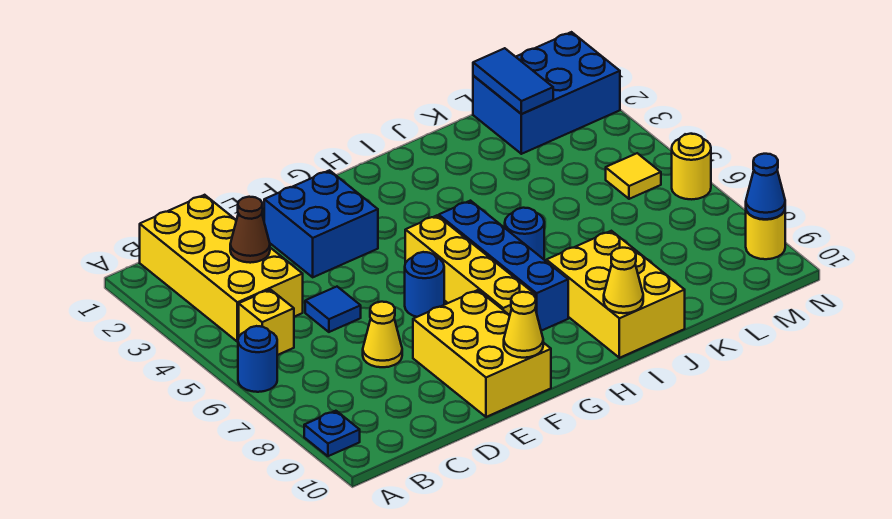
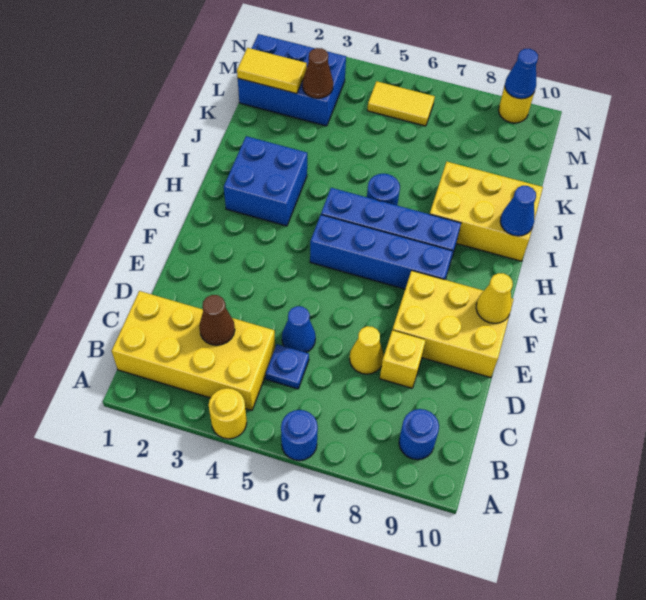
blue 1x1 plate [304,411,360,456] -> blue 1x1 plate moved to [266,344,309,389]
yellow 1x1 brick [239,289,294,355] -> yellow 1x1 brick moved to [380,330,426,388]
blue 1x1 tile [305,287,361,332] -> blue 1x1 cone [282,306,316,353]
blue 2x2 brick [264,170,378,277] -> blue 2x2 brick moved to [224,136,307,226]
blue 1x1 round brick [405,252,444,317] -> blue 1x1 round brick moved to [399,409,439,460]
yellow 1x4 brick [405,216,535,315] -> blue 1x4 brick [310,215,453,289]
yellow 1x1 cone [604,248,643,313] -> blue 1x1 cone [500,186,536,236]
blue 2x3 brick [473,32,620,154] -> blue 2x3 brick turned to [238,34,346,126]
blue 1x2 tile [473,48,553,114] -> yellow 1x2 tile [237,48,307,94]
none -> brown 1x1 cone [303,48,333,98]
yellow 1x1 tile [606,153,661,199] -> yellow 1x2 tile [367,81,435,126]
yellow 1x1 round brick [672,134,711,199] -> yellow 1x1 round brick moved to [209,388,247,439]

